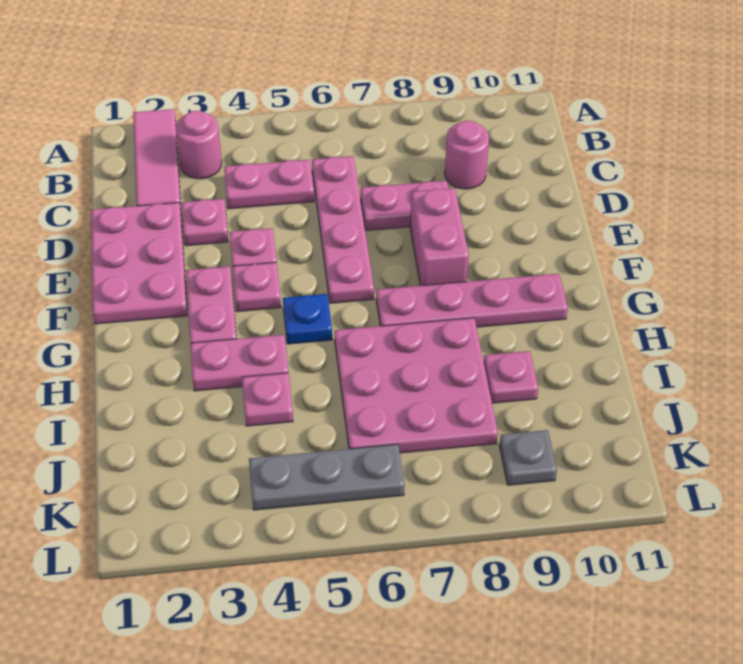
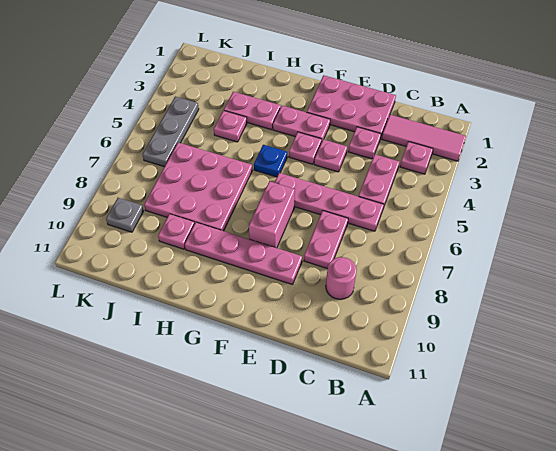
pink 1x1 round brick [176,111,222,179] -> pink 1x1 plate [400,142,433,174]
pink 1x2 brick [410,188,469,286] -> pink 1x2 brick turned to [249,181,295,248]
pink 1x4 plate [376,274,568,327] -> pink 1x4 plate turned to [185,222,302,285]
pink 1x2 plate [190,335,288,391] -> pink 1x2 plate turned to [224,92,281,130]

